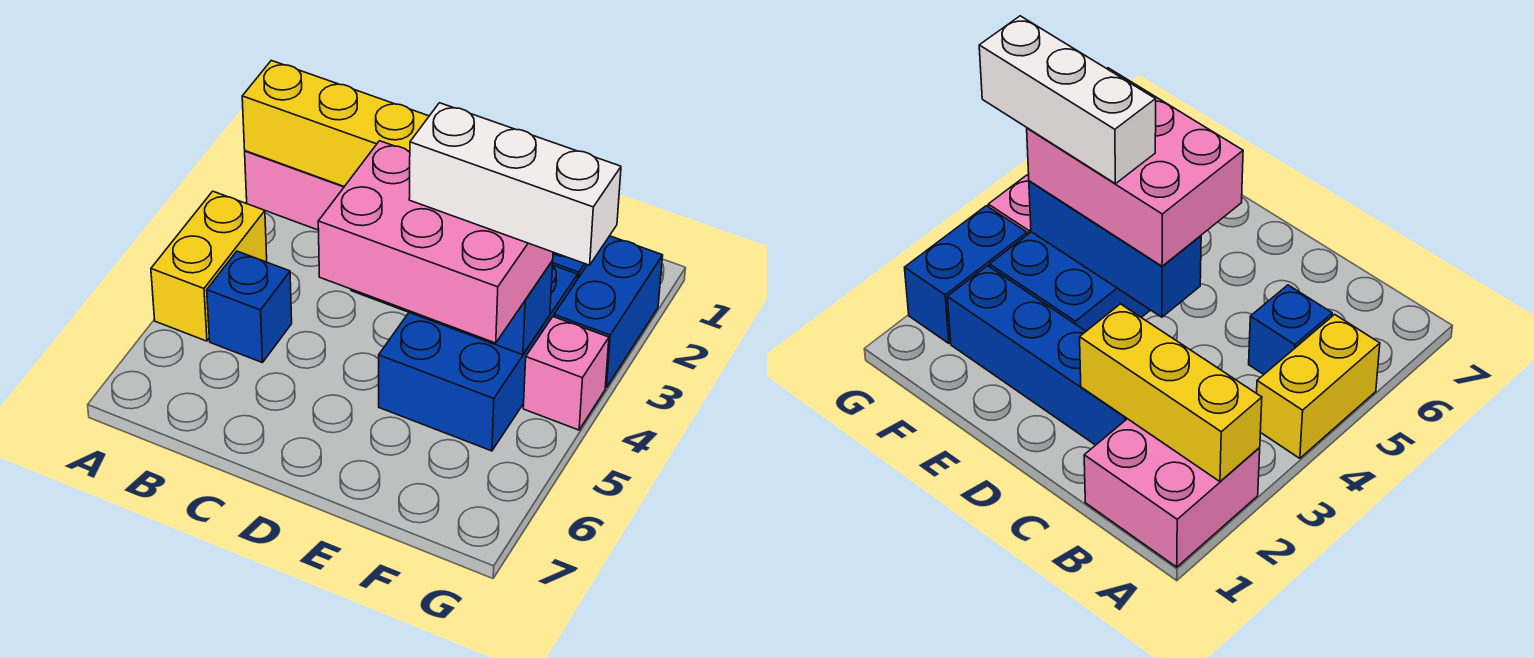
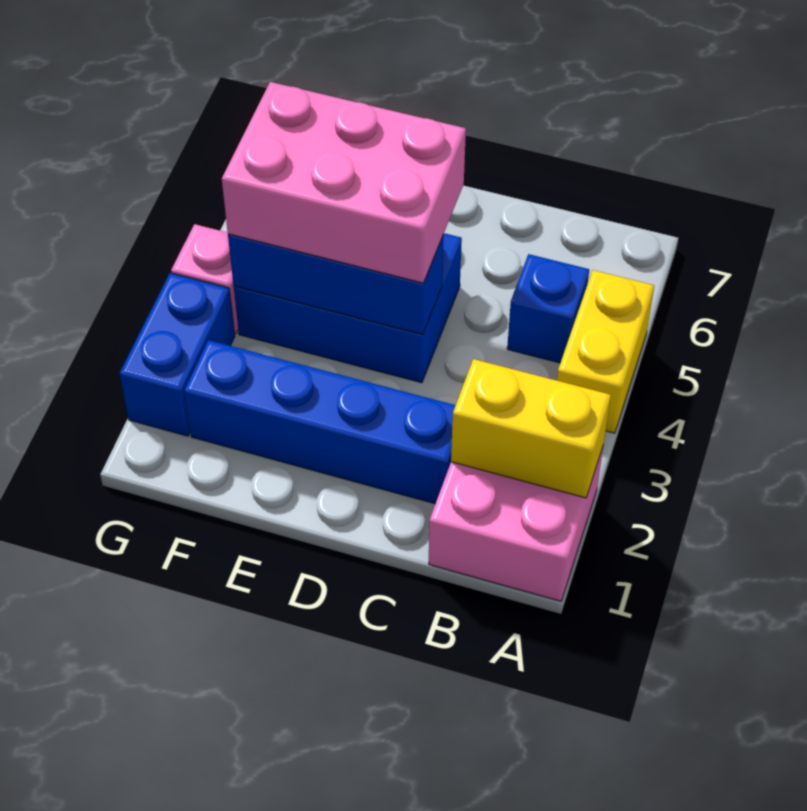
yellow 1x3 brick [242,60,429,187] -> yellow 1x2 brick [451,359,611,498]
blue 2x3 brick [379,265,577,451] -> blue 2x3 brick turned to [234,233,462,383]
white 1x3 brick [409,103,621,265] -> none

